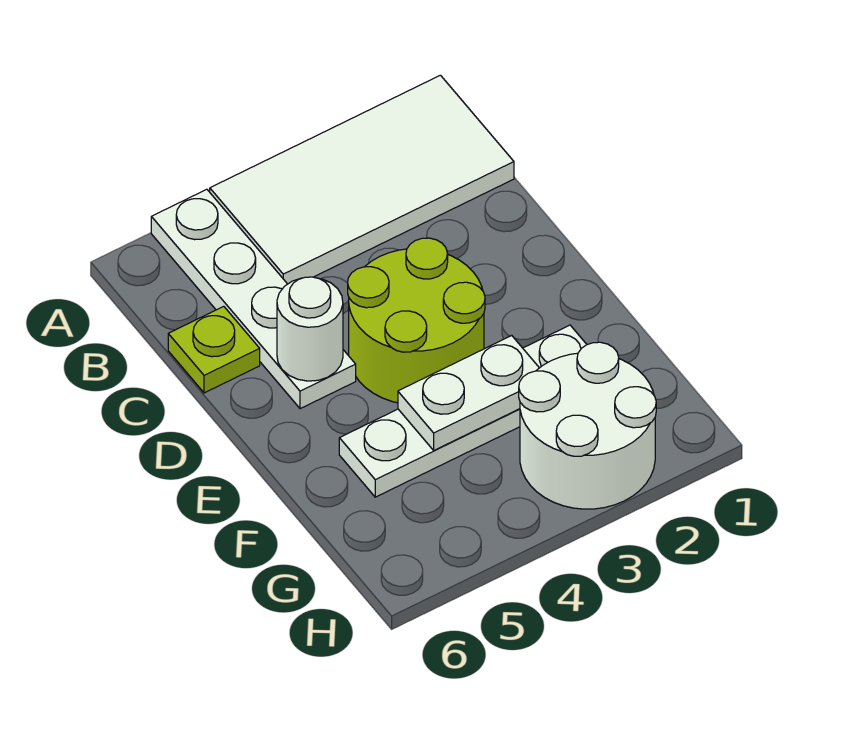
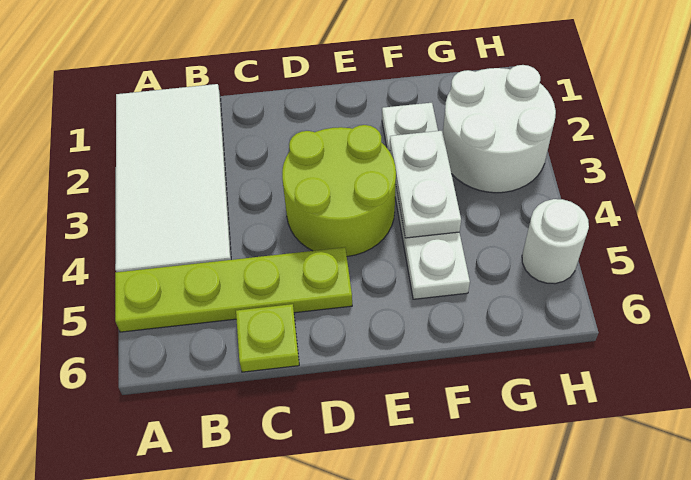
white 1x4 plate [151,189,356,409] -> lime 1x4 plate [115,247,352,332]
white 1x1 round brick [277,277,343,381] -> white 1x1 round brick moved to [522,199,589,284]

